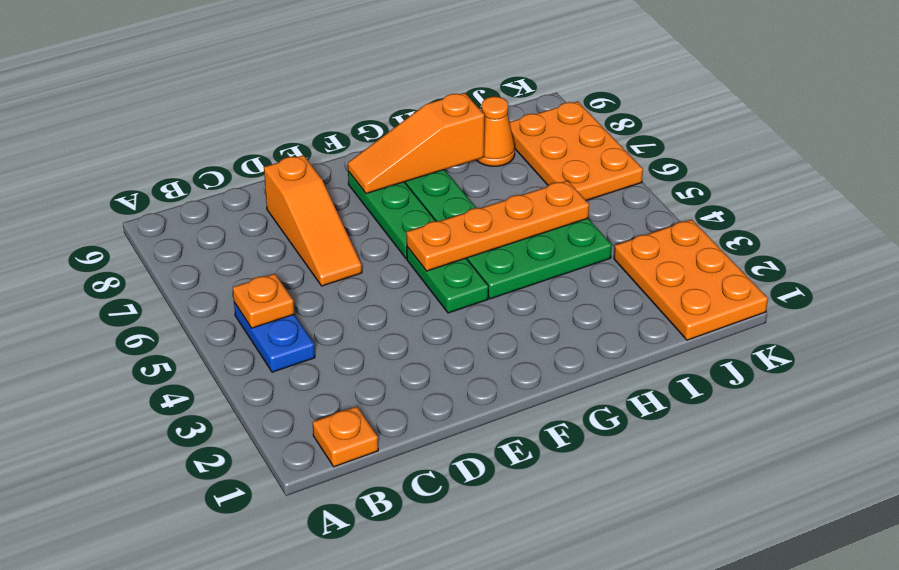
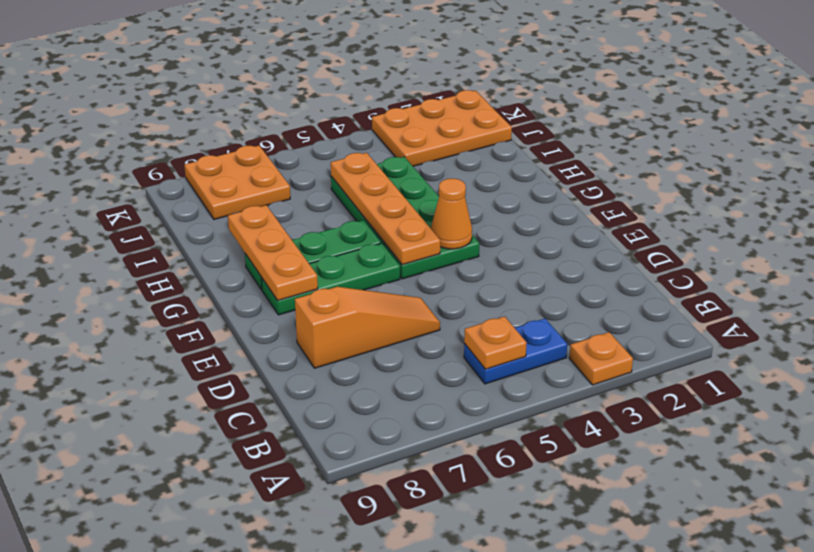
orange 1x1 plate [313,406,378,467] -> orange 1x1 plate moved to [569,332,633,385]
orange 1x3 slope [348,93,484,194] -> orange 1x3 plate [228,205,318,300]
orange 1x1 cone [477,97,515,166] -> orange 1x1 cone moved to [431,179,472,249]
orange 2x3 plate [509,101,643,200] -> orange 2x2 plate [184,146,290,219]

